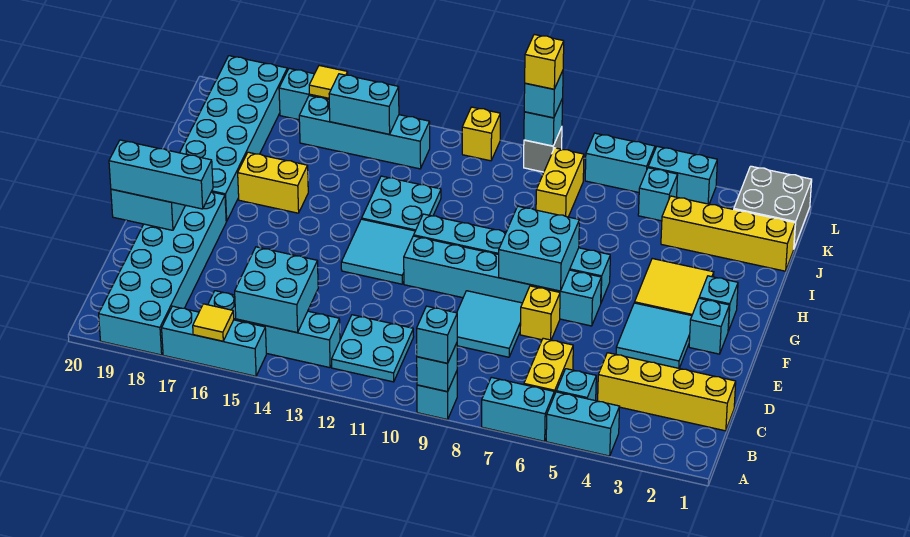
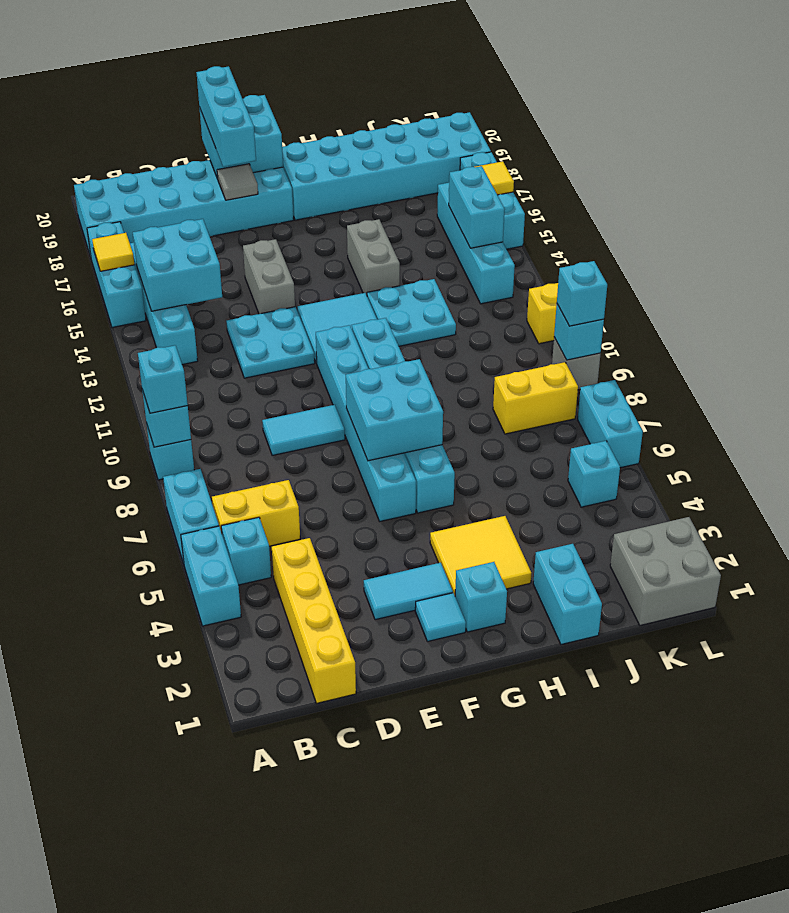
cyan 2x2 plate [332,315,414,382] -> cyan 2x2 plate moved to [226,307,315,378]
cyan 2x2 tile [457,291,522,357] -> cyan 1x2 tile [262,405,345,455]
cyan 2x2 tile [616,303,692,368] -> cyan 1x2 tile [364,563,453,620]
yellow 1x1 brick [520,286,560,340] -> none
none -> grey 1x2 brick [243,239,295,314]
none -> grey 1x1 tile [217,164,258,200]
cyan 1x1 brick [689,298,729,354] -> cyan 1x1 tile [415,593,466,642]
none -> grey 1x2 brick [347,219,400,295]
yellow 1x2 brick [238,152,308,213] -> none
yellow 1x4 brick [661,196,795,271] -> none
cyan 1x2 brick [648,146,717,204] -> cyan 1x2 brick moved to [533,544,602,644]
yellow 1x1 brick [525,35,564,89] -> none

